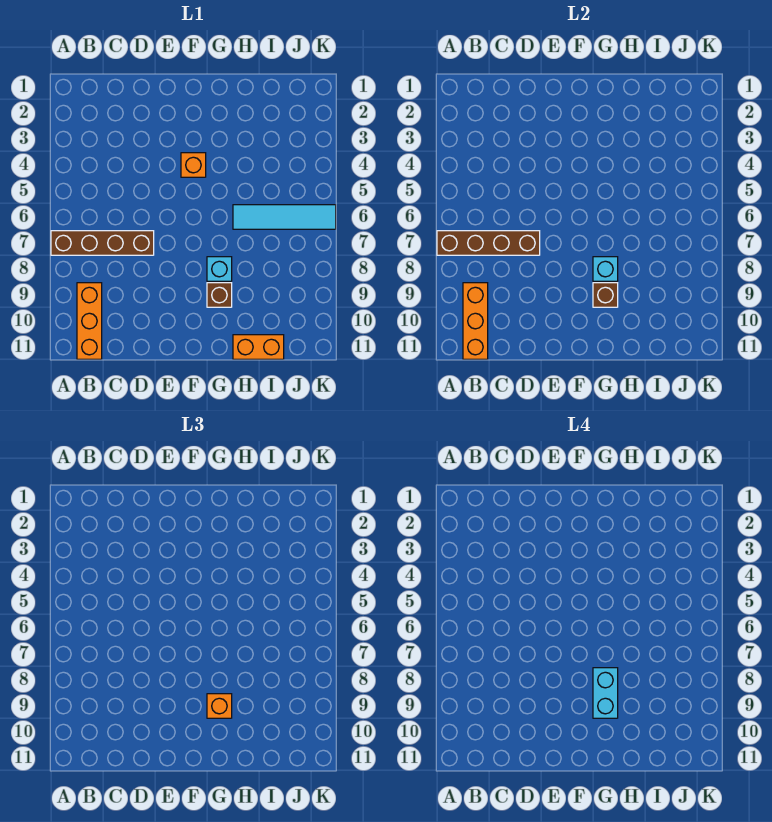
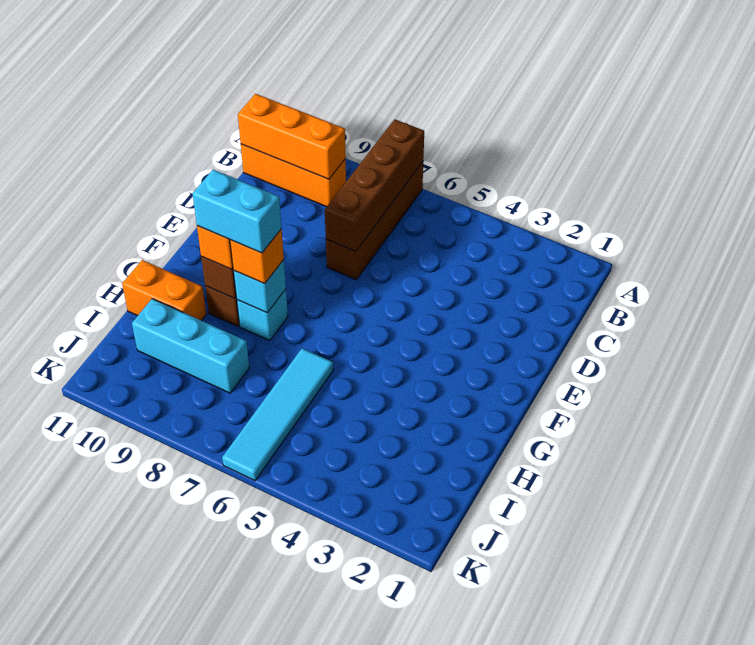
orange 1x1 brick [181,153,206,177] -> orange 1x1 brick moved to [230,229,284,284]
orange 1x2 brick [233,335,284,359] -> orange 1x2 brick turned to [122,260,206,320]
none -> cyan 1x3 brick [132,299,249,393]

